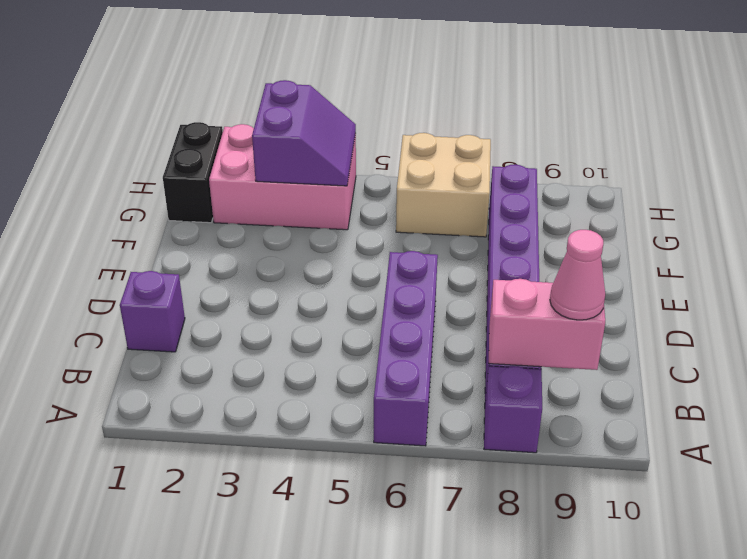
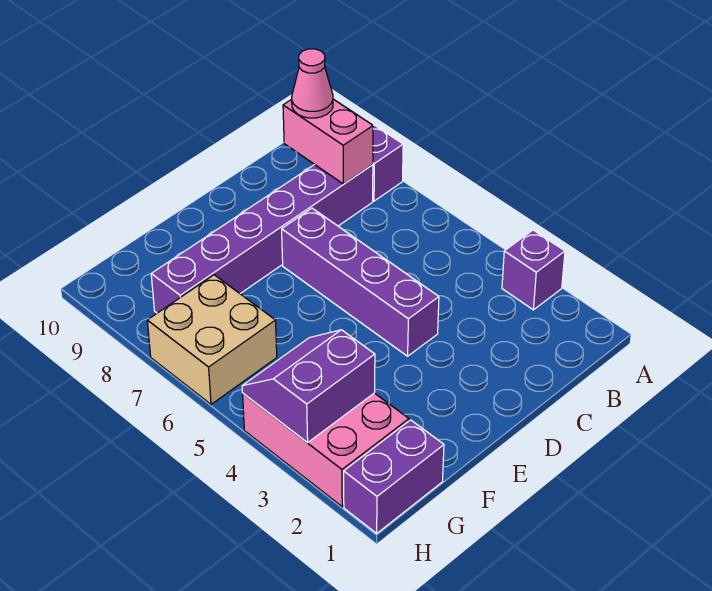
purple 1x4 brick [374,251,438,446] -> purple 1x4 brick turned to [282,208,439,356]
purple 1x1 brick [120,271,185,352] -> purple 1x1 brick moved to [502,230,565,310]
black 1x2 brick [163,122,223,223] -> purple 1x2 brick [344,420,444,533]

